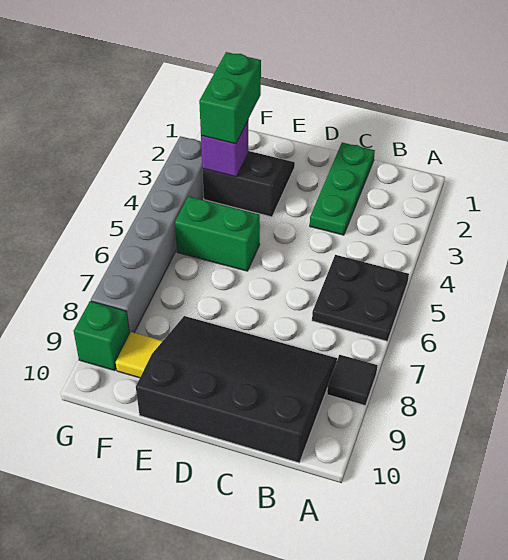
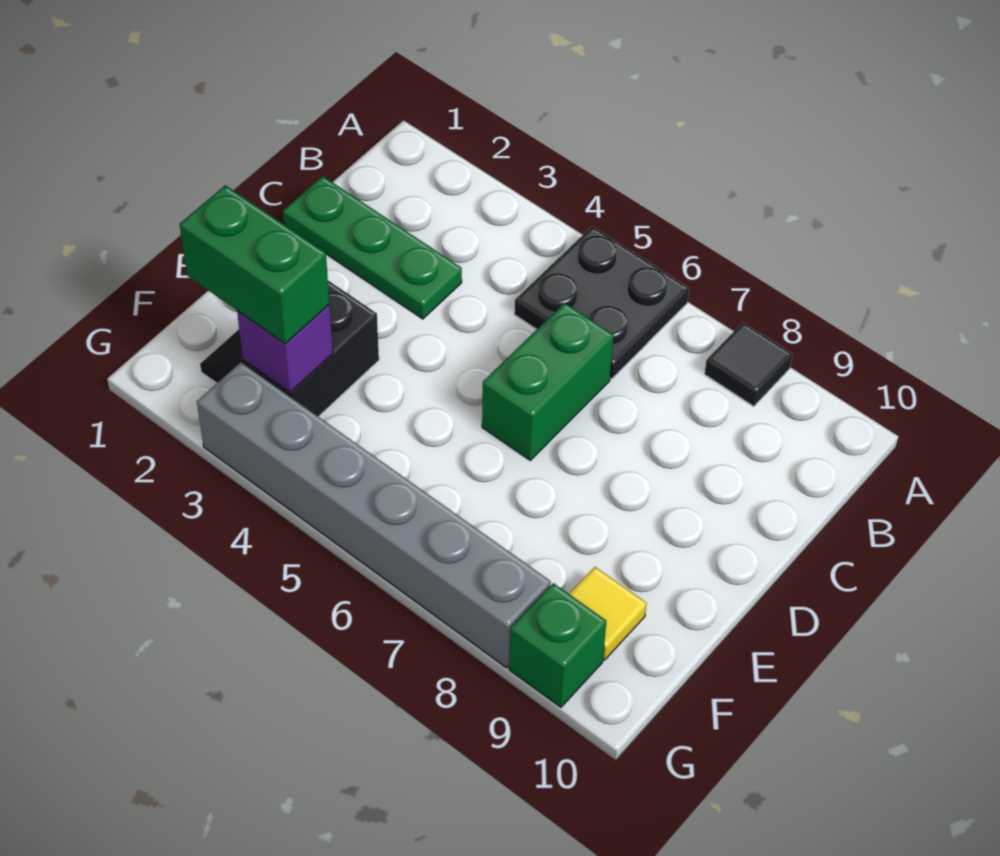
black 3x4 slope [136,316,337,463] -> none
green 1x2 brick [175,196,260,271] -> green 1x2 brick moved to [482,303,614,460]

